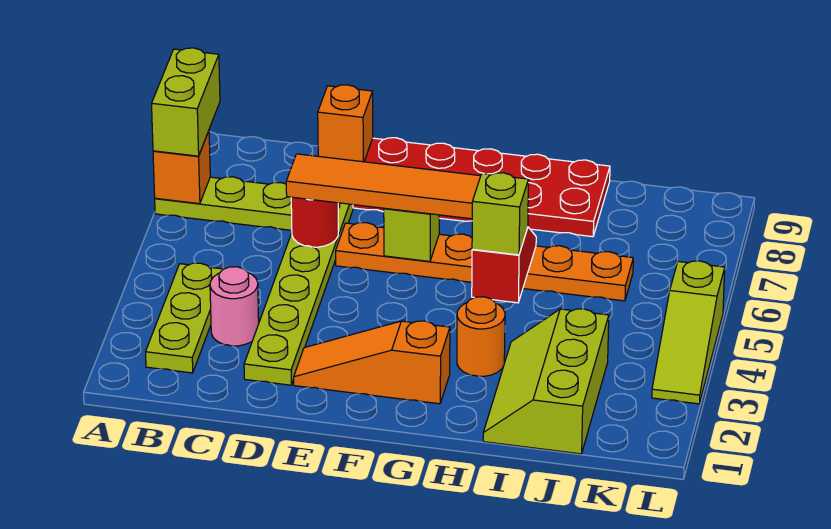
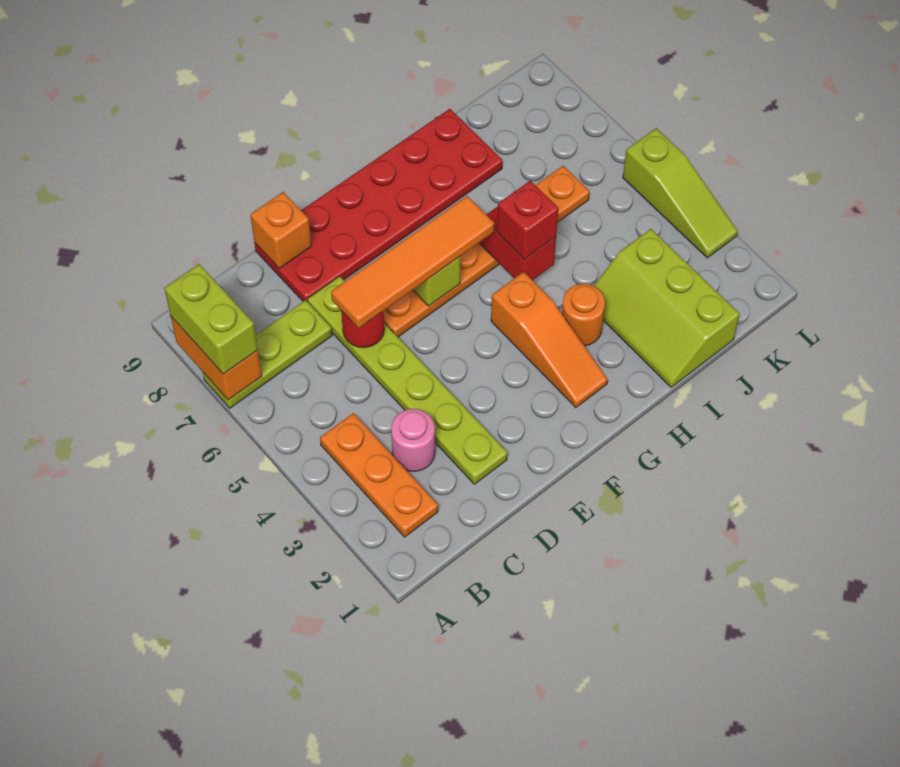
orange 1x1 brick [153,131,210,204] -> orange 1x2 brick [171,317,262,400]
lime 1x3 plate [146,263,223,373] -> orange 1x3 plate [320,413,438,537]
orange 1x3 slope [294,321,450,404] -> orange 1x3 slope turned to [491,272,608,408]
lime 1x1 brick [472,173,528,255] -> red 1x1 brick [497,181,558,259]

